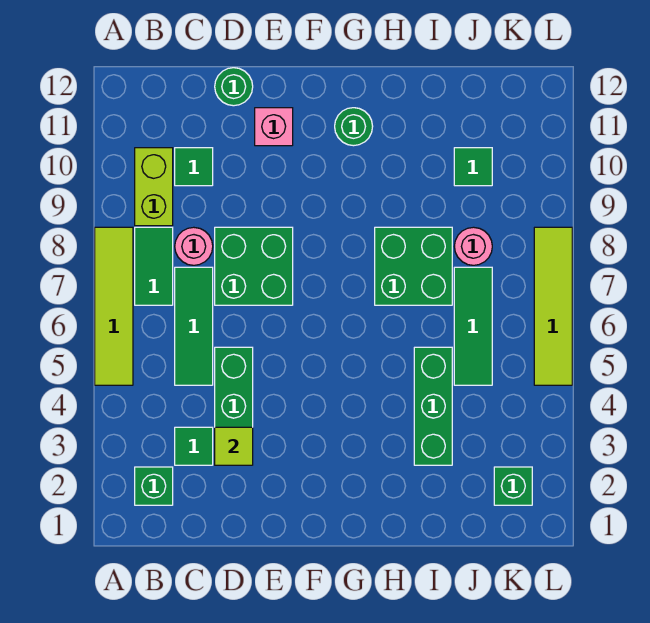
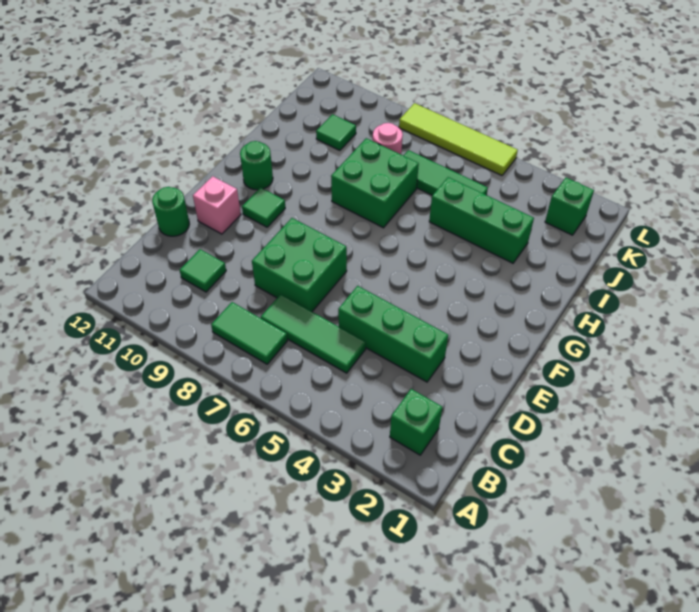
lime 1x4 tile [95,227,133,385] -> none
lime 1x2 brick [135,148,173,226] -> none
green 1x1 tile [175,427,213,465] -> green 1x1 tile moved to [242,188,285,227]
pink 1x1 round brick [175,227,213,265] -> none
lime 1x1 tile [215,427,253,465] -> none

